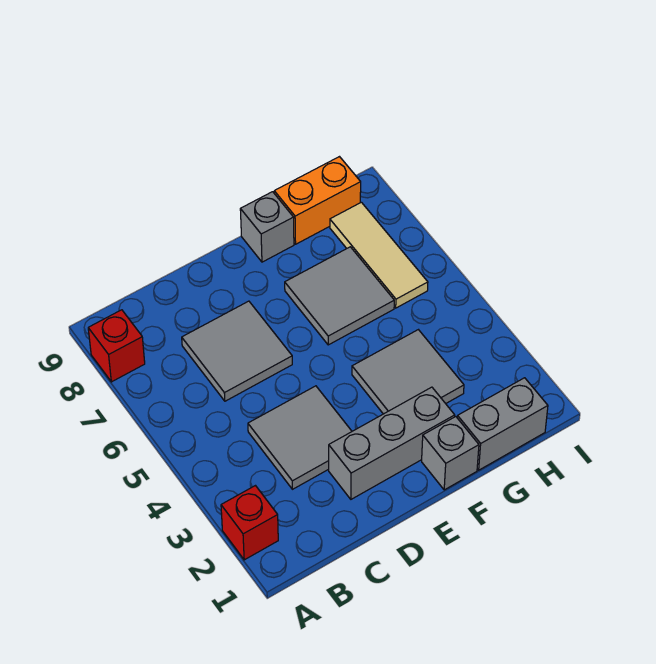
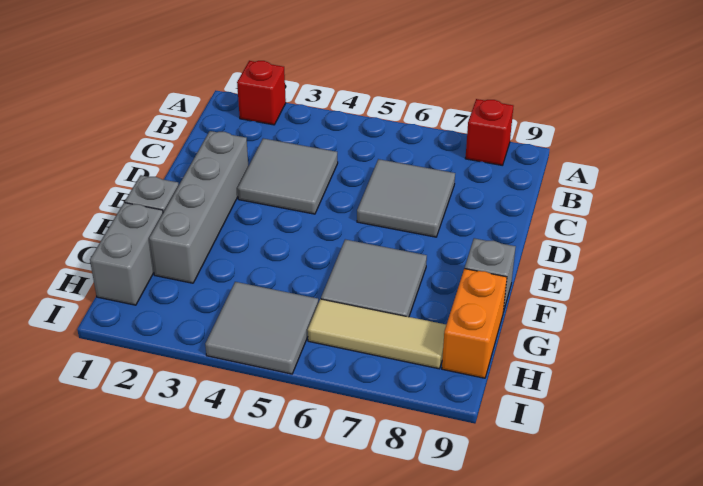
grey 1x3 brick [329,387,455,499] -> grey 1x4 brick [149,131,248,283]
grey 2x2 tile [352,330,464,414] -> grey 2x2 tile moved to [205,282,318,374]

